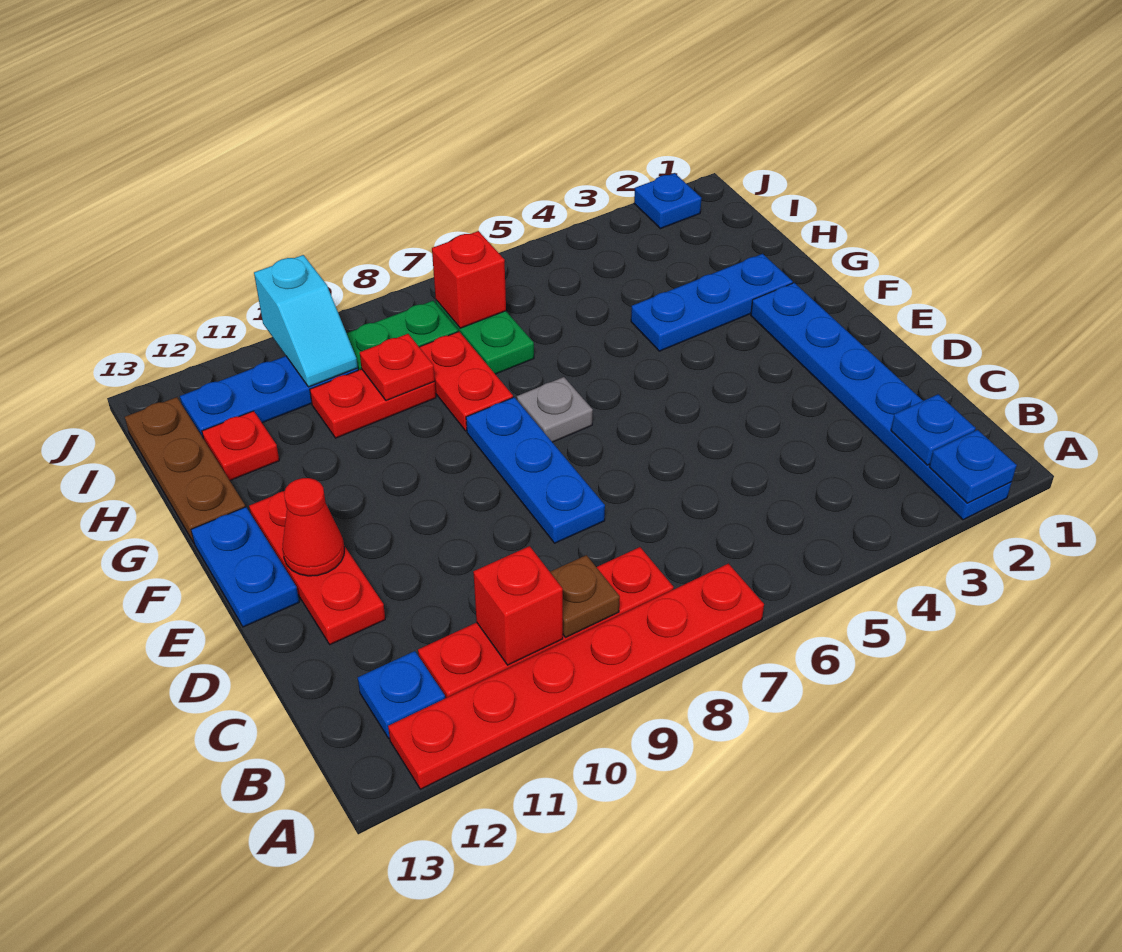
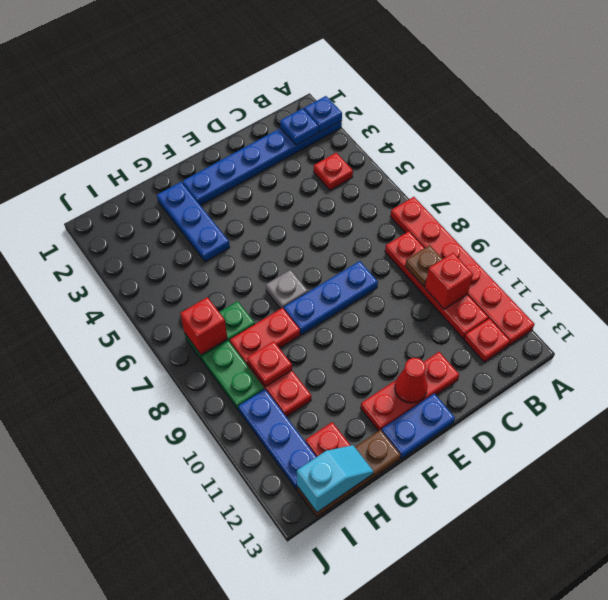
none -> red 1x1 plate [314,153,353,190]
blue 1x1 plate [358,651,445,738] -> red 1x1 plate [464,319,510,362]
cyan 1x2 slope [254,255,358,387] -> cyan 1x2 slope moved to [297,445,374,512]
blue 1x1 plate [634,173,702,229] -> none

